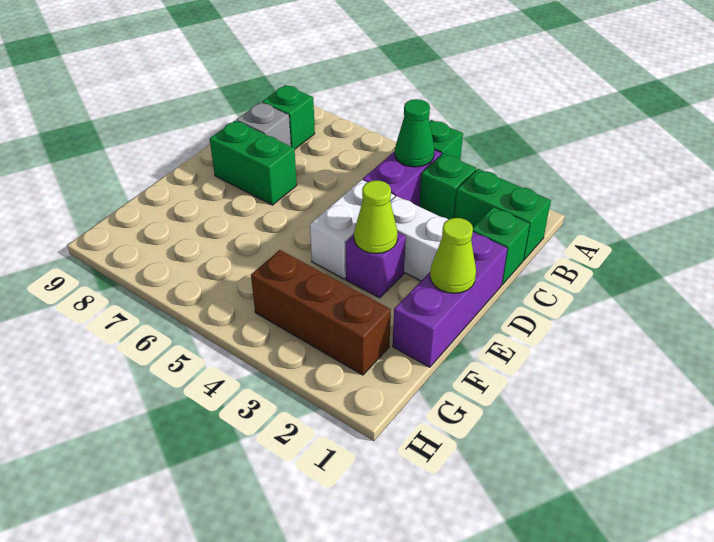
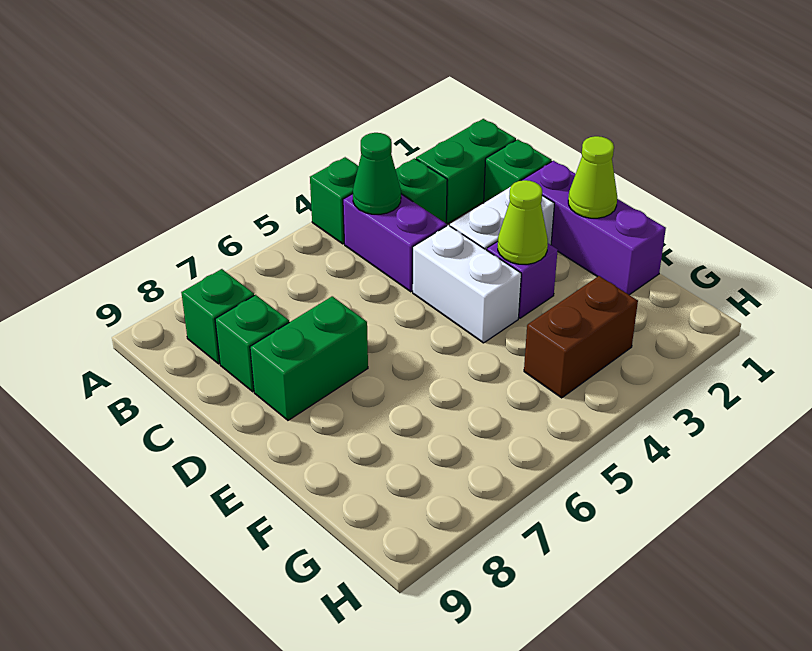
grey 1x1 brick [237,102,291,146] -> green 1x1 brick [215,295,289,392]
brown 1x3 brick [251,250,391,375] -> brown 1x2 brick [524,276,638,398]

